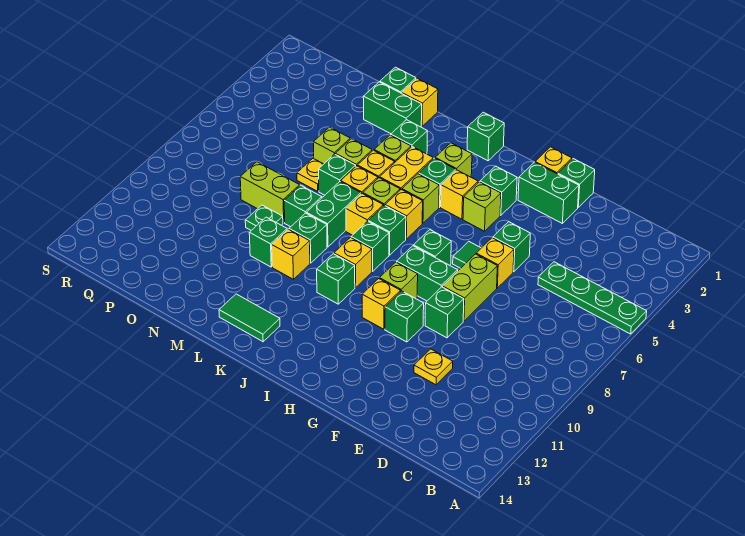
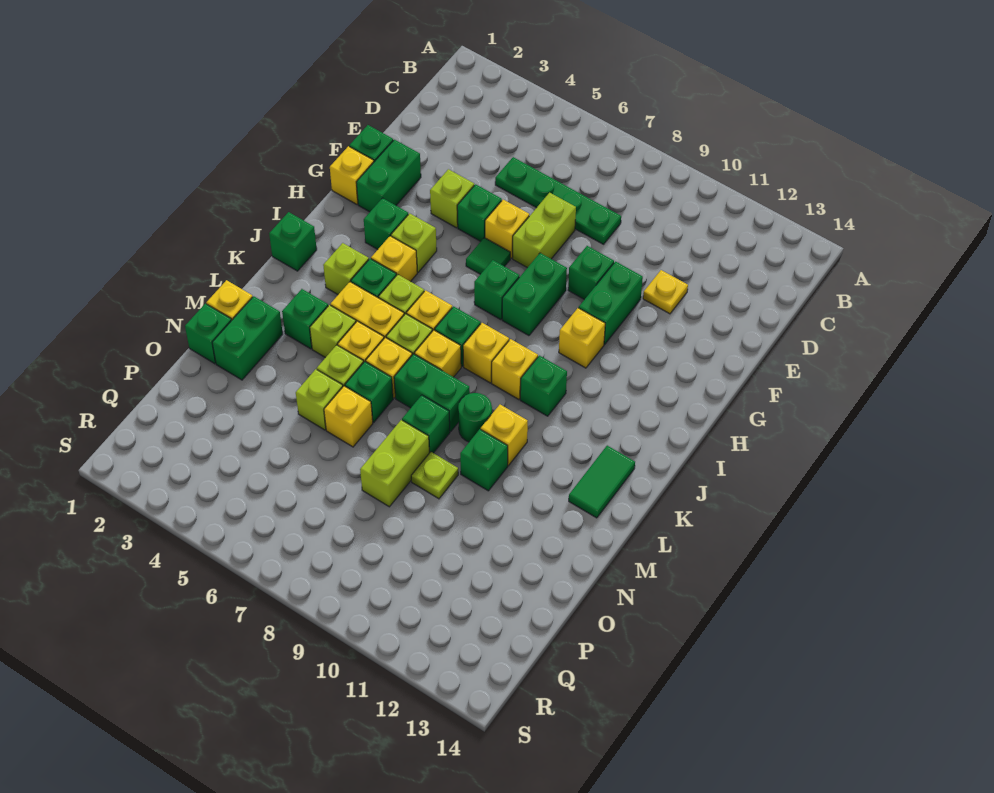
green 1x4 plate [538,262,647,334] -> green 1x4 plate turned to [495,157,621,244]
lime 1x2 brick [443,254,497,321] -> lime 1x2 brick turned to [513,193,576,268]
green 1x1 brick [385,291,424,342] -> green 1x2 brick [579,262,643,344]
lime 1x1 brick [379,262,418,299] -> lime 1x1 brick moved to [430,169,474,228]
green 1x1 brick [351,221,389,271] -> yellow 1x1 brick [463,323,509,383]
green 1x1 brick [289,213,327,263] -> green 1x1 round brick [458,393,492,442]
yellow 1x1 plate [297,158,323,191] -> yellow 1x1 brick [324,386,373,447]
green 1x1 plate [245,205,283,230] -> lime 1x1 plate [411,452,458,499]

